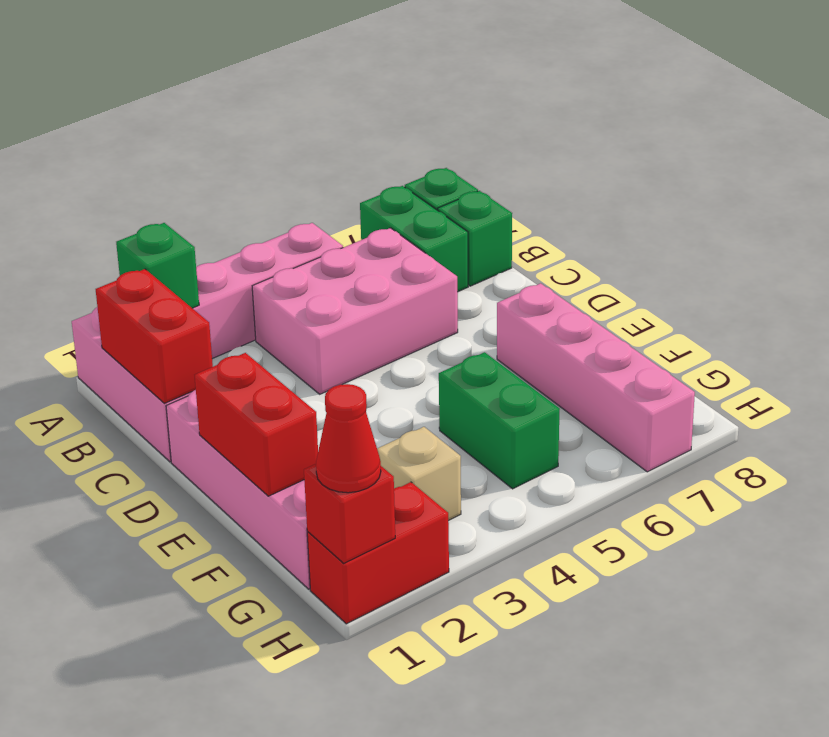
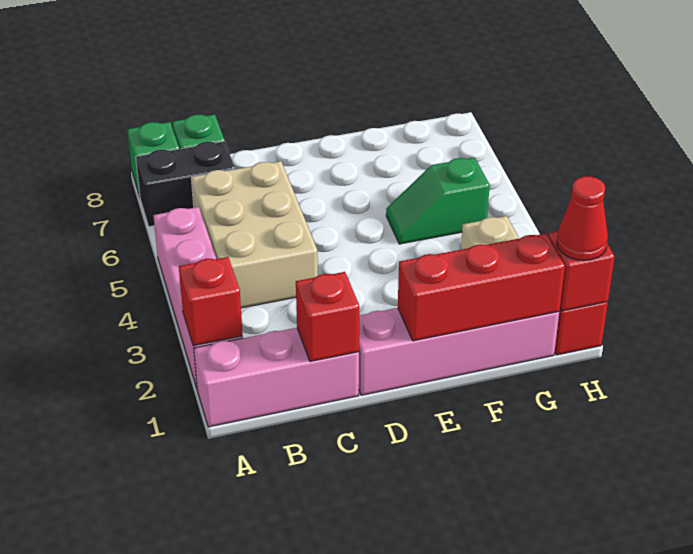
green 1x1 brick [116,223,199,308] -> red 1x1 brick [179,257,243,346]
green 1x2 brick [360,186,468,292] -> black 1x2 brick [136,141,235,227]
red 1x2 brick [96,269,213,403] -> red 1x1 brick [296,272,359,361]
pink 2x3 brick [252,228,458,394] -> tan 2x3 brick [191,161,318,308]
red 1x2 brick [195,353,318,496] -> red 1x3 brick [398,233,565,341]
pink 1x4 brick [497,283,695,472] -> none
green 1x2 brick [439,352,560,489] -> green 1x2 slope [386,158,490,244]

